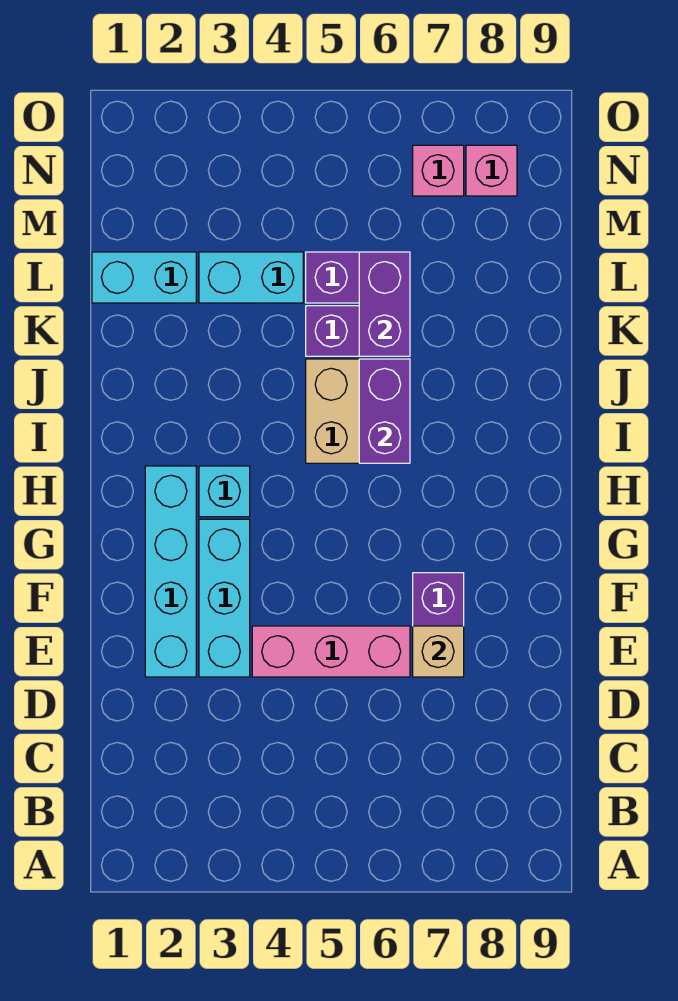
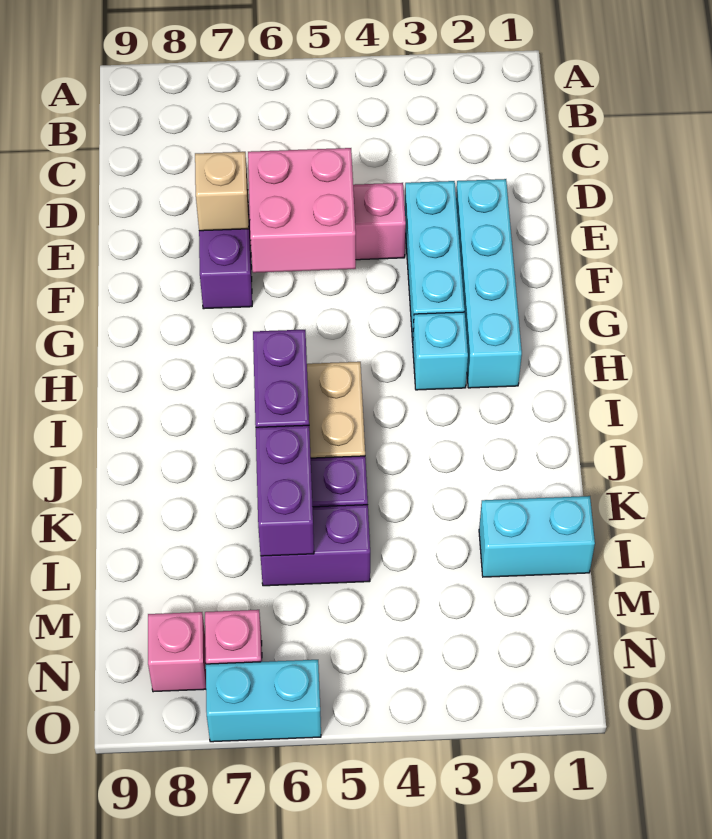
none -> pink 2x2 brick [248,148,356,273]
cyan 1x2 brick [199,252,303,303] -> cyan 1x2 brick moved to [206,660,321,742]

